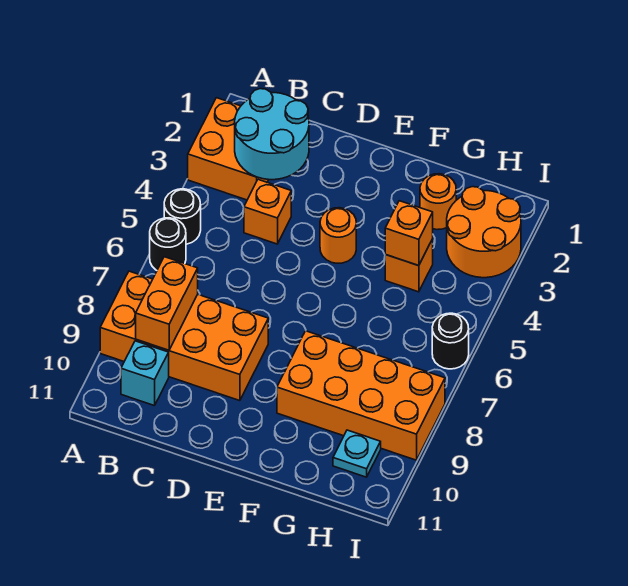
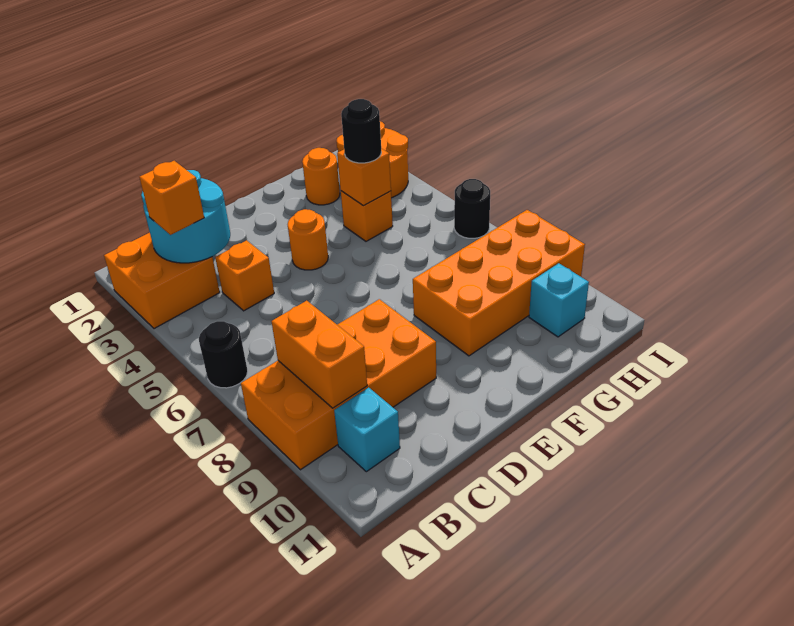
black 1x1 round brick [164,189,201,244] -> black 1x1 round brick moved to [341,99,381,163]
none -> orange 1x1 brick [139,161,204,235]
cyan 1x1 plate [333,430,381,477] -> cyan 1x1 brick [529,263,589,337]

